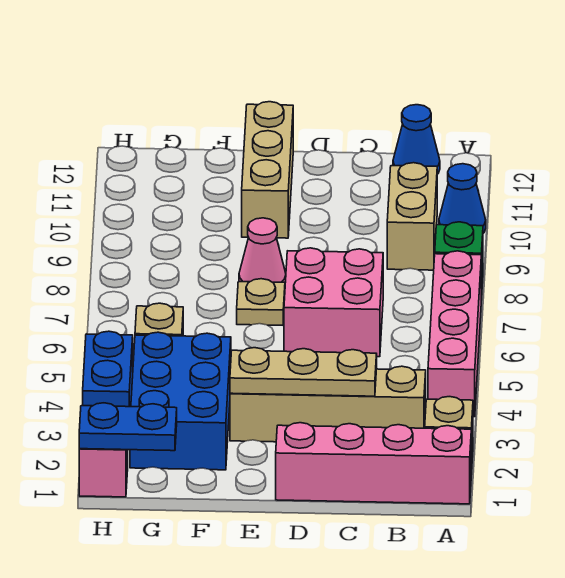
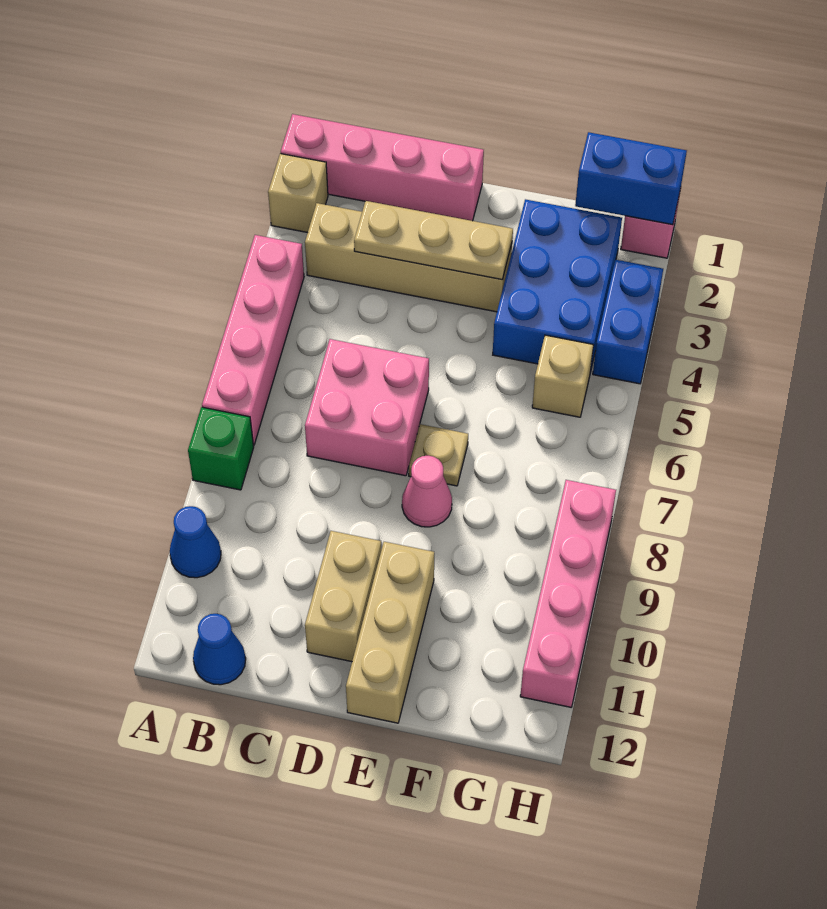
tan 1x2 brick [387,163,437,270] -> tan 1x2 brick moved to [305,531,381,662]
blue 1x2 plate [79,403,177,451] -> blue 1x2 brick [575,132,687,225]
none -> pink 1x4 brick [520,480,616,707]

